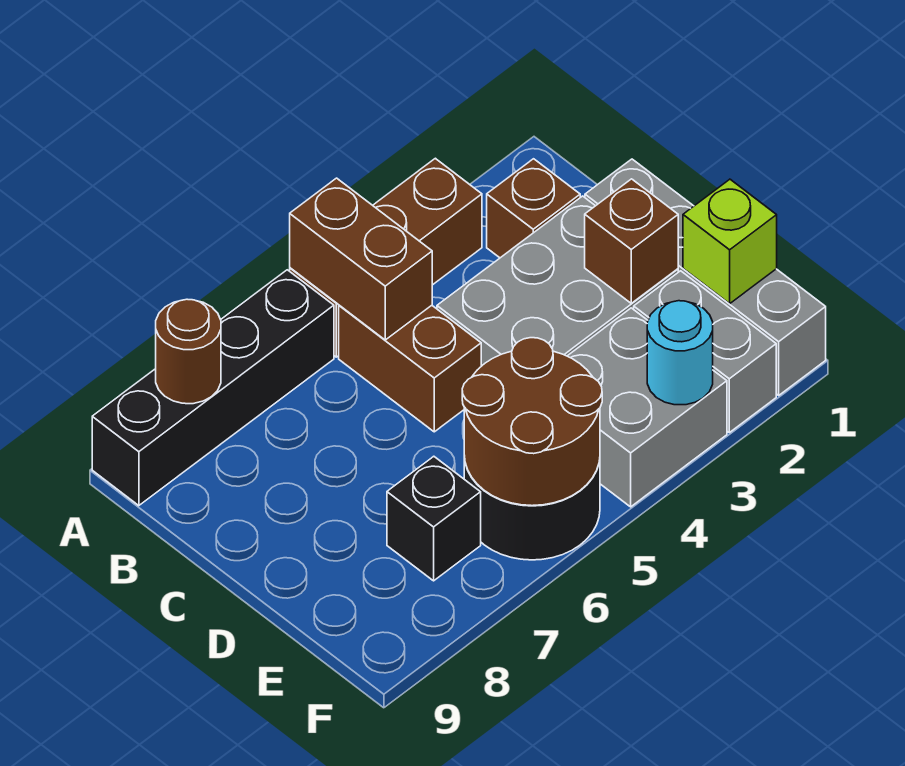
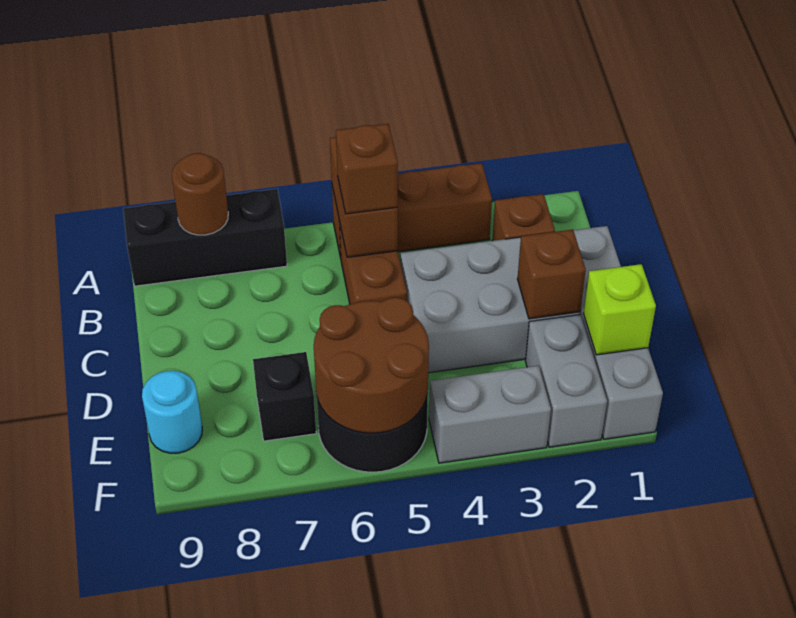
black 1x4 brick [92,270,334,506] -> black 1x3 brick [123,189,287,286]
none -> brown 1x1 brick [336,124,398,214]
grey 2x2 brick [568,308,727,507] -> grey 1x2 brick [429,366,551,463]
cyan 1x1 round brick [647,301,713,405] -> cyan 1x1 round brick moved to [142,371,202,453]

